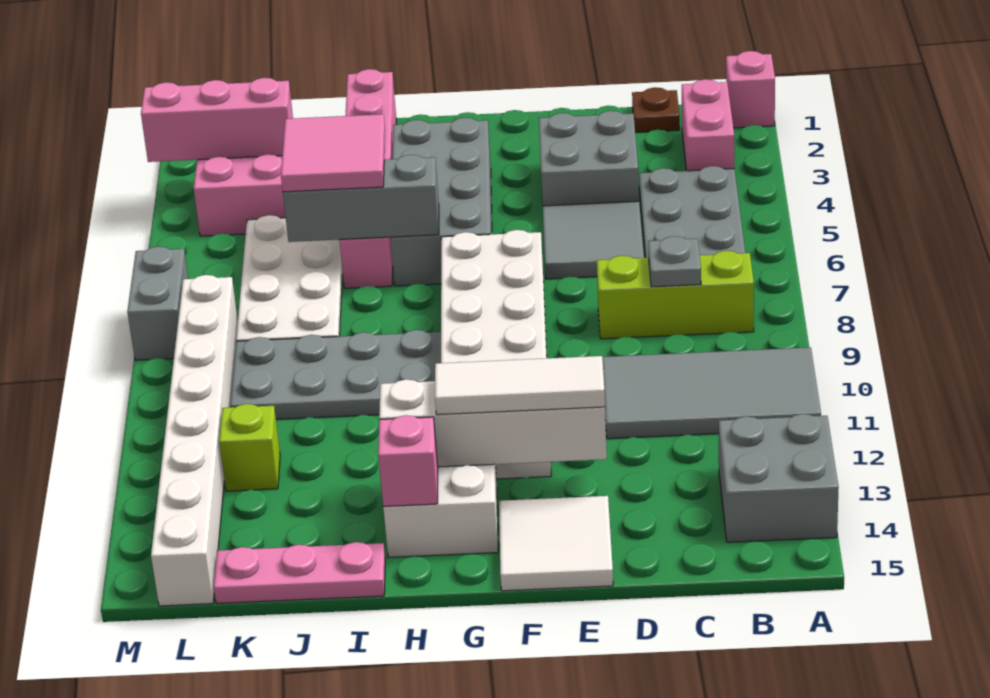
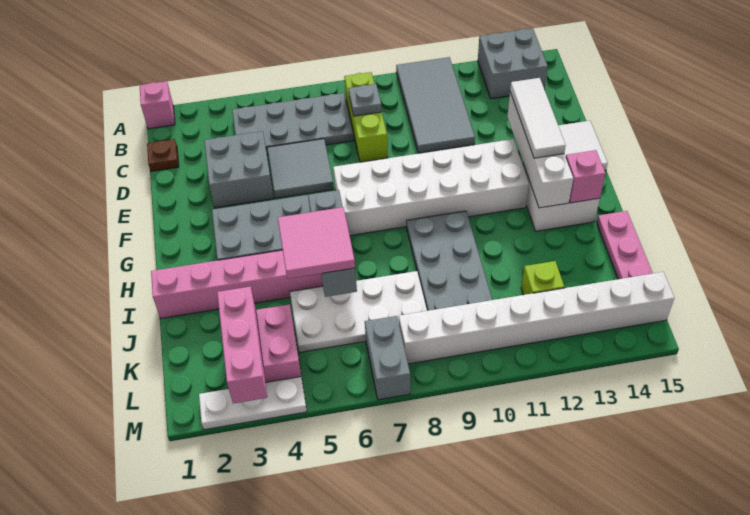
pink 1x2 brick [682,79,734,171] -> none
none -> white 1x3 plate [199,377,307,430]
grey 1x2 brick [127,247,188,360] -> grey 1x2 brick turned to [365,316,410,400]

